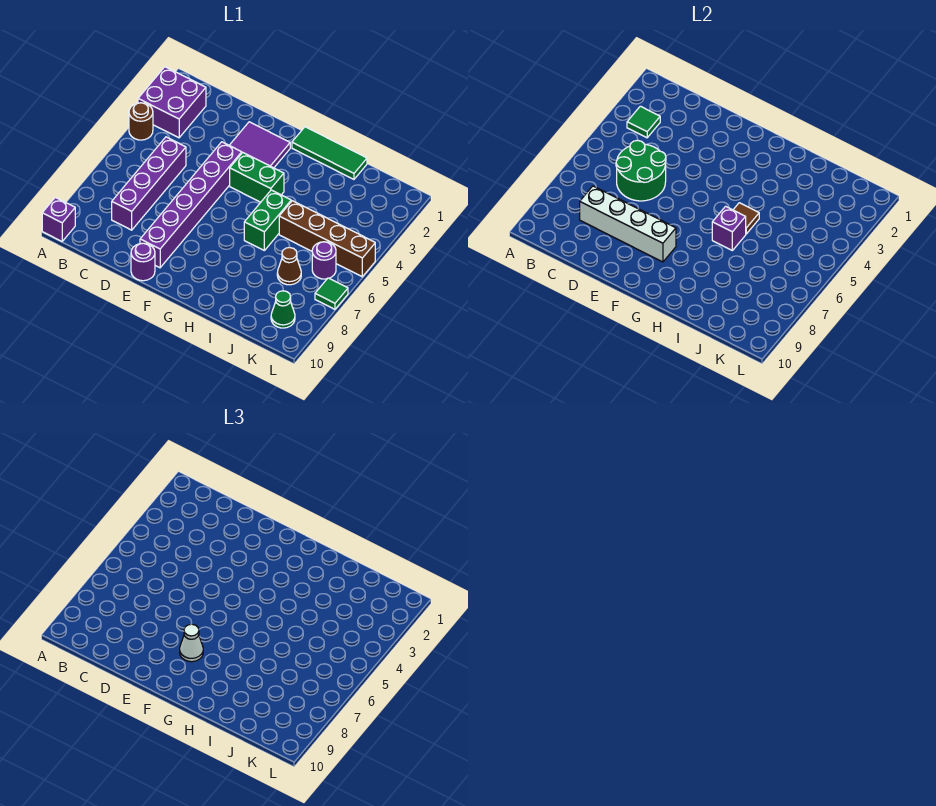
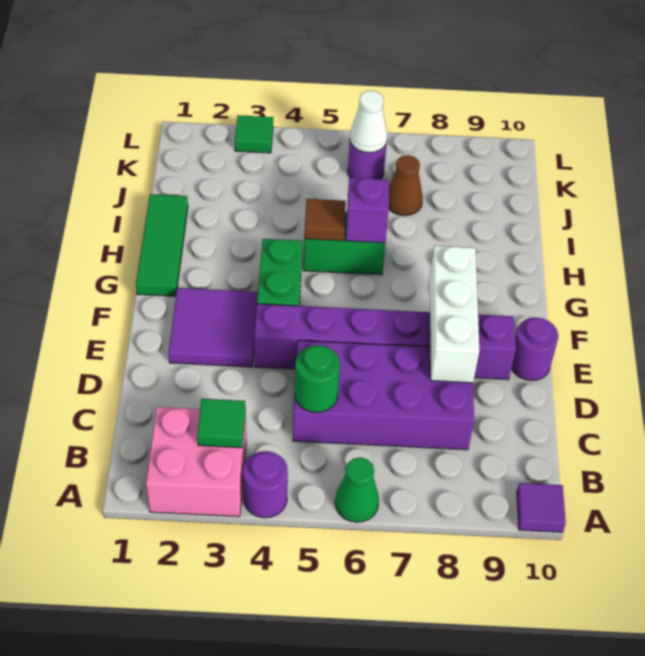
purple 2x2 brick [138,67,206,138] -> pink 2x2 brick [146,407,246,517]
brown 1x1 round brick [129,103,153,140] -> purple 1x1 round brick [243,451,288,518]
purple 1x1 brick [42,197,75,241] -> purple 1x1 tile [517,483,566,532]
purple 1x4 brick [112,137,186,230] -> purple 2x4 brick [293,340,474,450]
green 2x2 round brick [616,140,666,201] -> green 1x1 round brick [295,345,340,412]
white 1x4 brick [580,186,676,262] -> white 1x3 brick [429,246,479,383]
white 1x1 cone [180,624,203,662] -> white 1x1 cone moved to [350,90,387,153]
brown 1x4 brick [279,201,375,277] -> none
green 1x1 cone [271,291,295,328] -> green 1x1 cone moved to [335,457,379,522]
green 1x1 tile [315,278,348,309] -> green 1x1 tile moved to [235,115,273,153]

